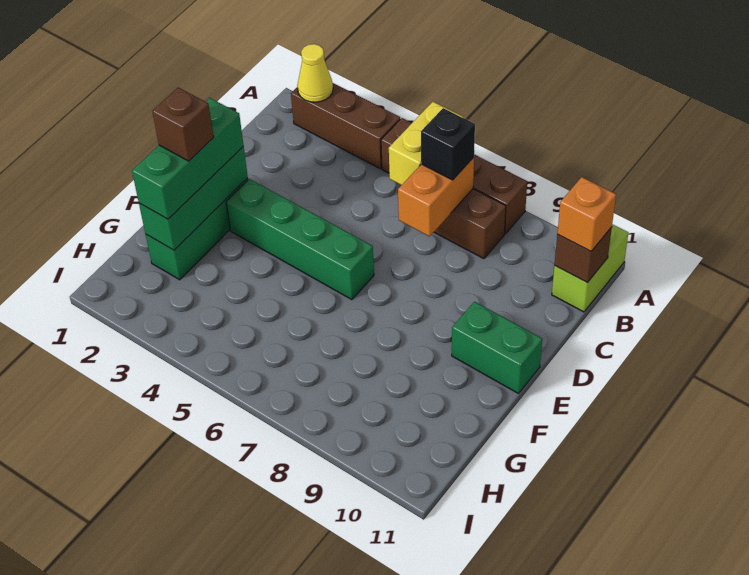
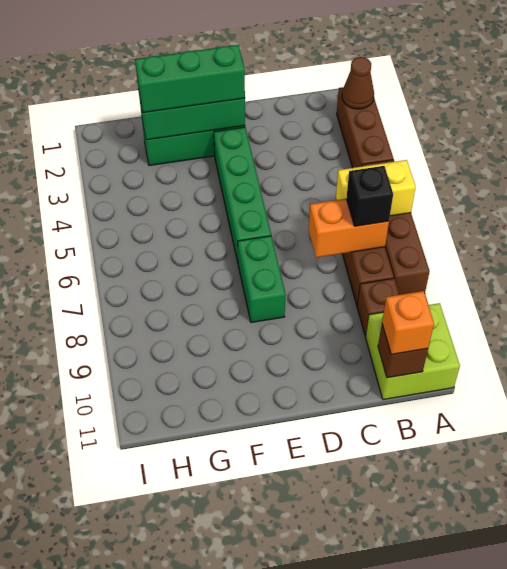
yellow 1x1 cone [297,44,333,102] -> brown 1x1 cone [342,57,374,109]
lime 1x2 brick [552,224,628,312] -> lime 2x2 brick [366,303,460,400]
green 1x2 brick [452,302,542,394] -> green 1x2 brick moved to [238,236,285,322]
brown 1x1 brick [152,88,214,161] -> brown 1x1 brick moved to [357,278,399,336]

